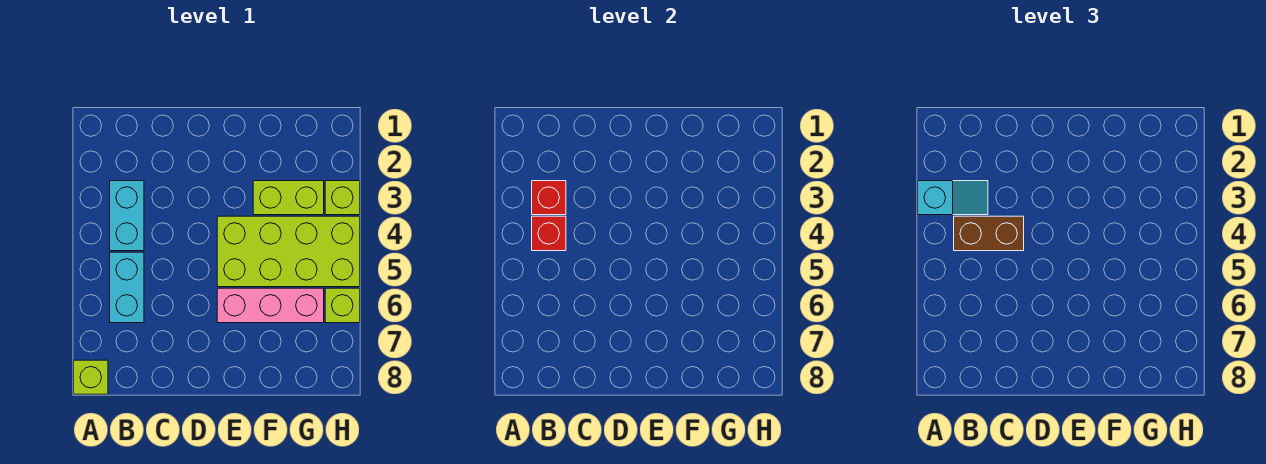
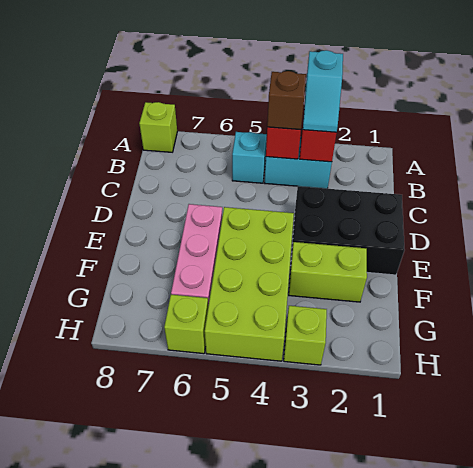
brown 1x2 brick [954,216,1024,251] -> brown 1x1 brick [267,71,306,130]
cyan 1x2 brick [110,252,144,323] -> cyan 1x1 brick [232,132,267,183]
none -> black 2x3 brick [291,186,404,275]
lime 1x2 brick [253,181,324,215] -> lime 1x2 brick turned to [289,242,367,302]

